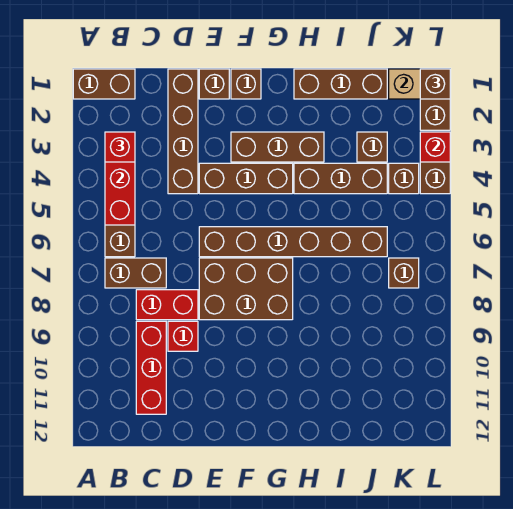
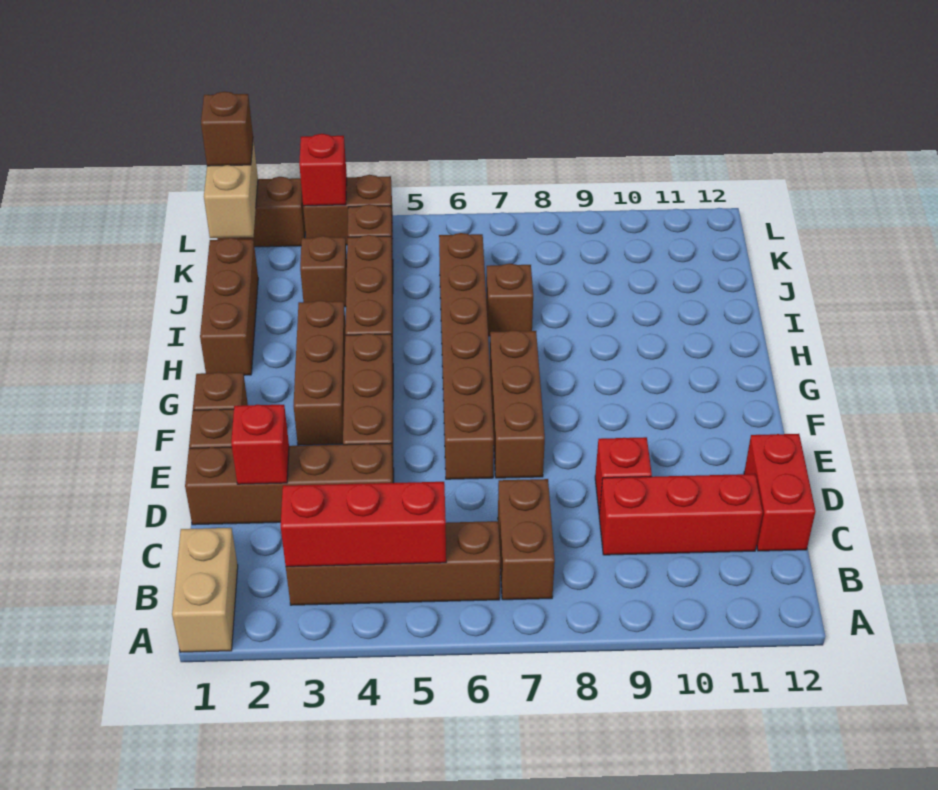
brown 1x2 brick [73,69,135,99] -> tan 1x2 brick [172,528,238,652]
red 1x1 brick [105,132,135,162] -> red 1x1 brick moved to [231,405,289,484]
red 1x2 brick [136,290,198,320] -> red 1x2 brick moved to [744,434,815,551]
brown 2x3 brick [199,258,293,320] -> brown 1x3 brick [490,330,545,478]
brown 1x1 brick [389,258,419,288] -> brown 1x1 brick moved to [486,264,533,336]

